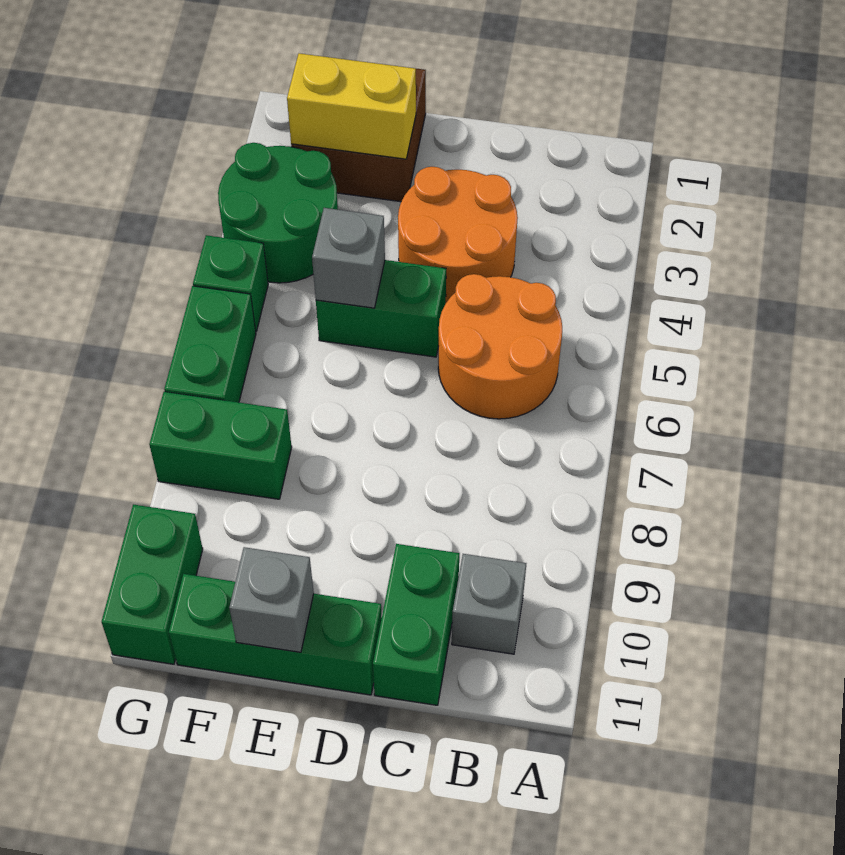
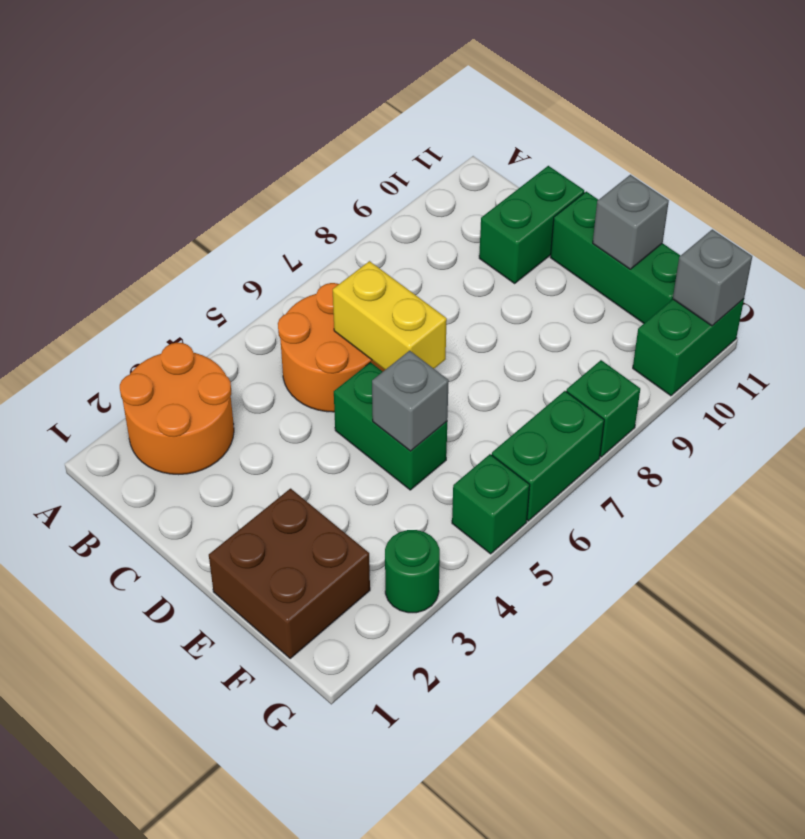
grey 1x1 brick [452,554,526,654] -> grey 1x1 brick moved to [673,230,752,326]
orange 2x2 round brick [398,167,518,303] -> orange 2x2 round brick moved to [120,343,234,474]
yellow 1x2 brick [287,53,416,159] -> yellow 1x2 brick moved to [333,261,447,370]
green 2x2 round brick [218,143,338,283] -> green 1x1 round brick [385,530,440,613]
green 1x2 brick [149,392,292,499] -> green 1x1 brick [566,360,640,457]

